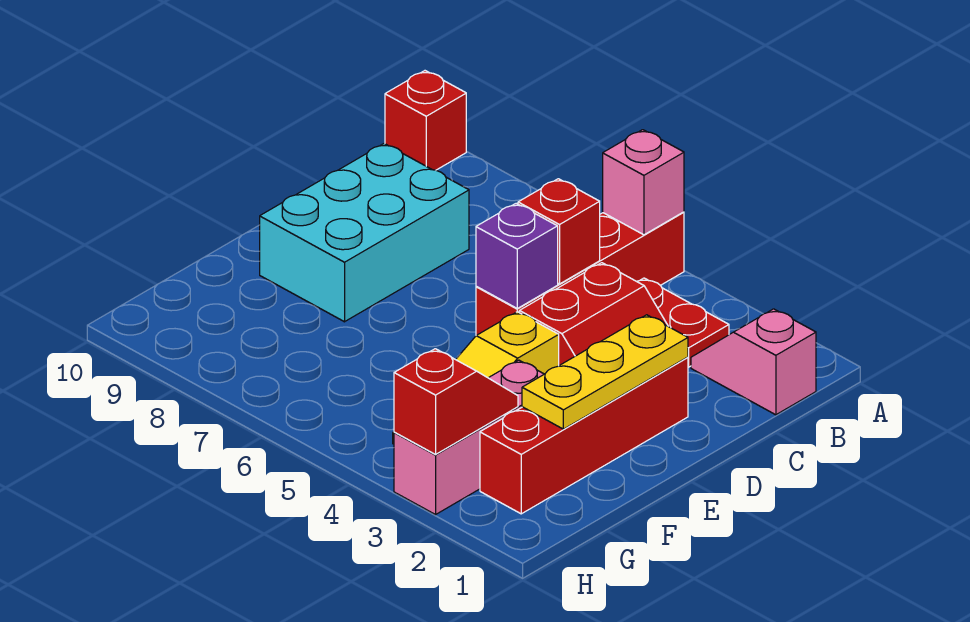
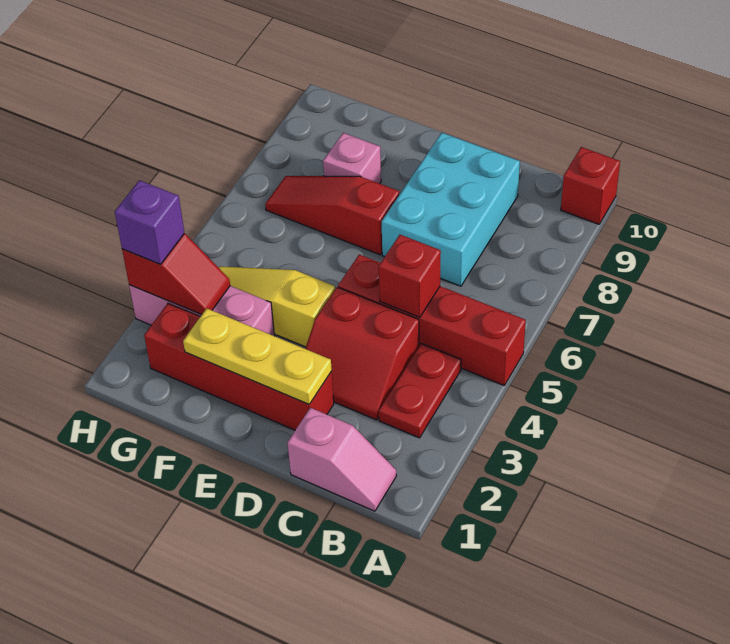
pink 1x1 brick [603,130,684,235] -> pink 1x1 brick moved to [323,133,381,184]
pink 1x2 slope [691,309,816,415] -> pink 1x2 slope turned to [288,408,397,511]
cyan 2x3 brick [260,144,469,322] -> cyan 2x3 brick turned to [381,133,520,286]
purple 1x1 brick [476,203,558,308] -> purple 1x1 brick moved to [115,180,184,264]
none -> red 1x3 slope [265,176,399,255]

